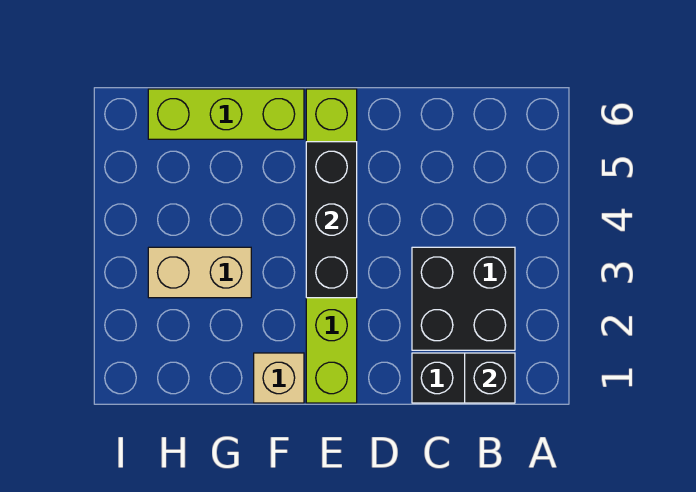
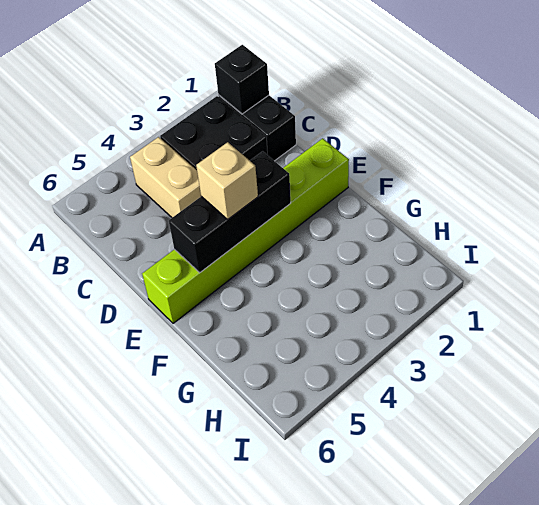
tan 1x1 brick [254,353,304,403] -> tan 1x1 brick moved to [196,142,258,219]
lime 1x3 brick [148,89,304,139] -> none
tan 1x2 brick [148,247,251,298] -> tan 1x2 brick moved to [130,137,201,218]

